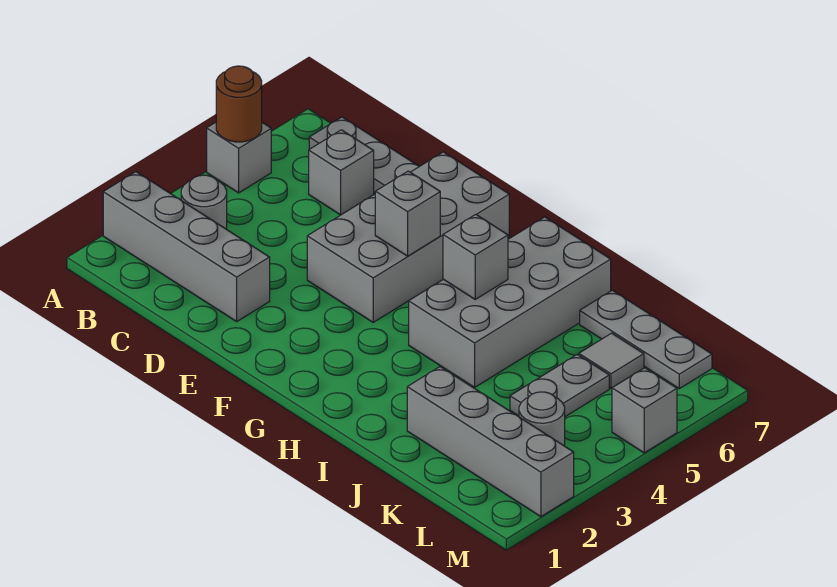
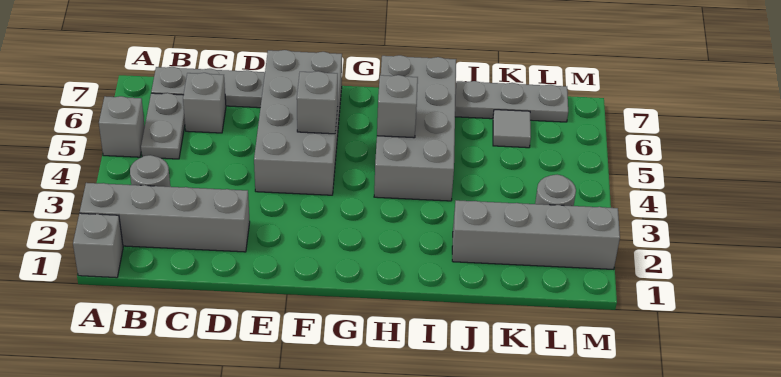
brown 1x1 round brick [216,66,262,142] -> none
grey 1x2 plate [510,354,609,417] -> grey 1x2 plate moved to [141,93,185,159]
grey 1x1 brick [612,368,677,453] -> grey 1x1 brick moved to [73,213,123,278]

